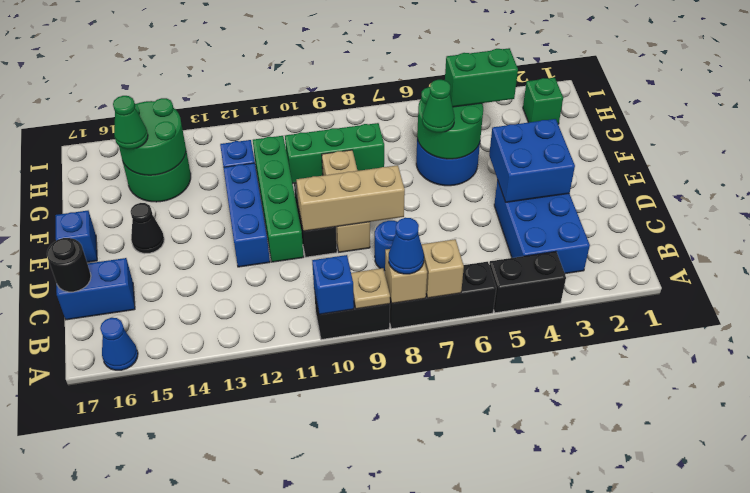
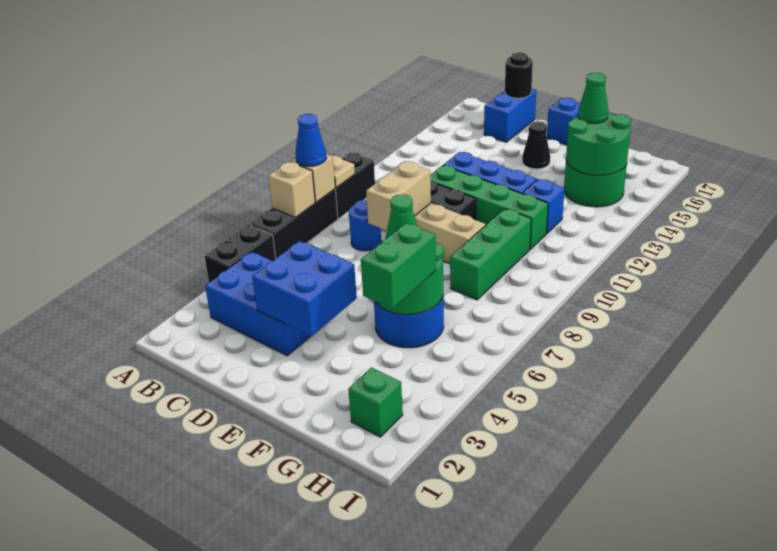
blue 1x1 brick [312,255,354,314] -> none
blue 1x1 cone [100,318,138,370] -> none
tan 1x3 brick [296,165,405,231] -> tan 1x2 brick [366,161,431,231]

